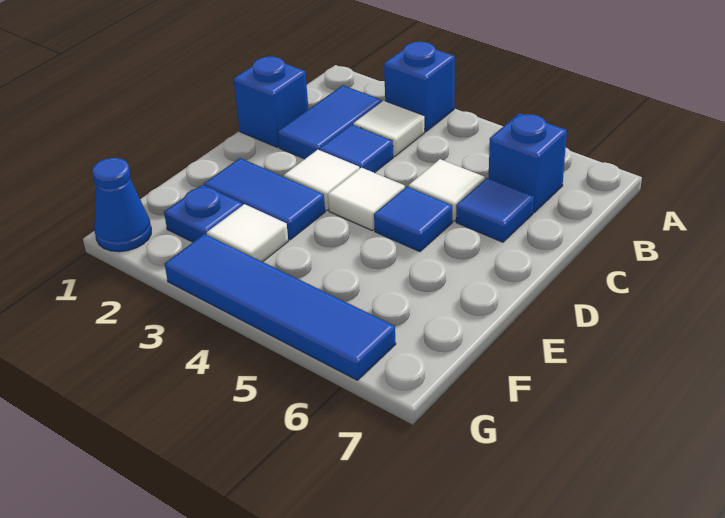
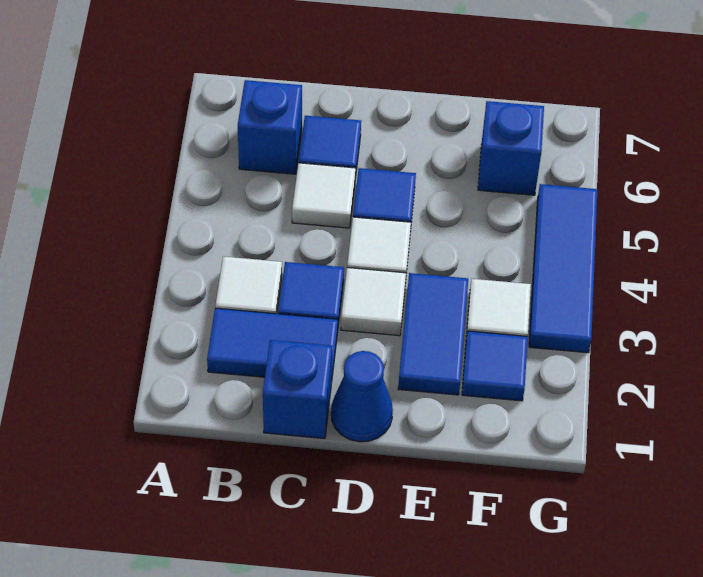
blue 1x1 brick [384,41,455,132] -> blue 1x1 brick moved to [478,101,544,195]
blue 1x1 plate [164,185,243,242] -> blue 1x1 tile [462,331,528,401]
blue 1x1 cone [92,158,151,252] -> blue 1x1 cone moved to [331,351,393,442]
blue 1x4 tile [165,234,396,380] -> blue 1x3 tile [529,184,598,353]

